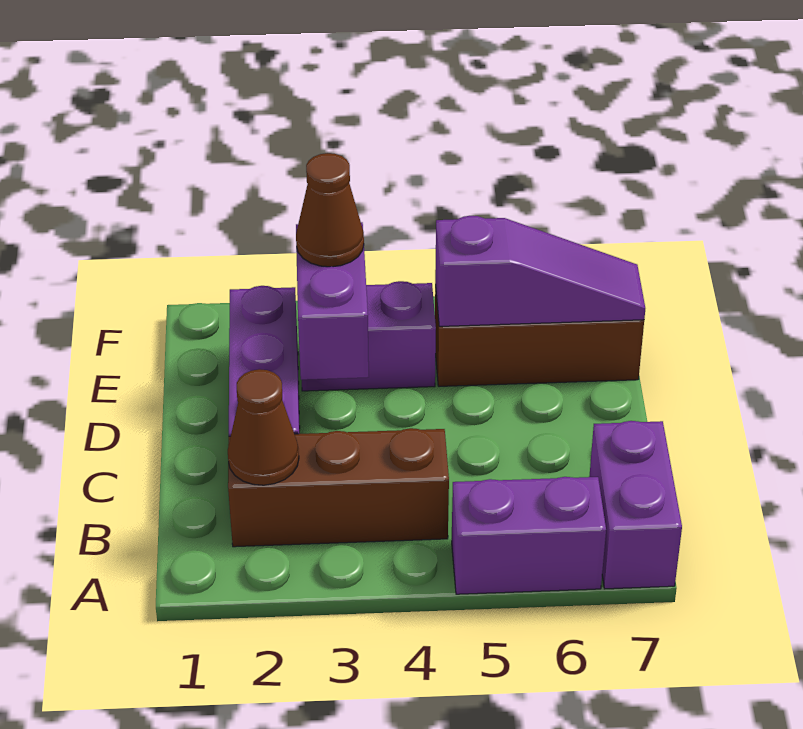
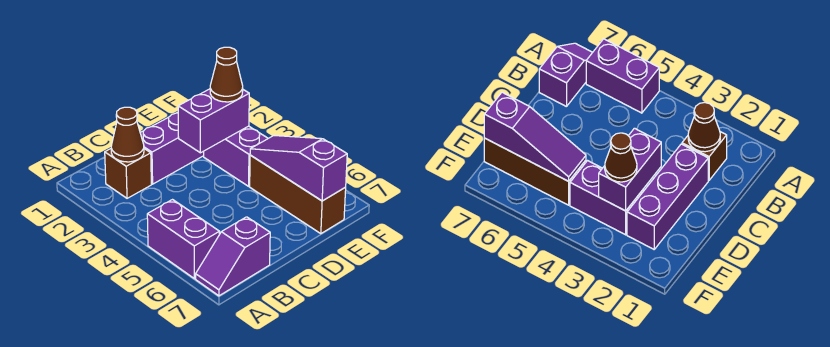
purple 1x2 brick [589,421,682,589] -> purple 1x2 slope [196,217,270,296]
brown 1x3 brick [228,428,449,547] -> brown 1x1 brick [105,149,151,198]
purple 1x3 slope [435,216,645,326] -> purple 1x3 slope turned to [250,136,347,201]

